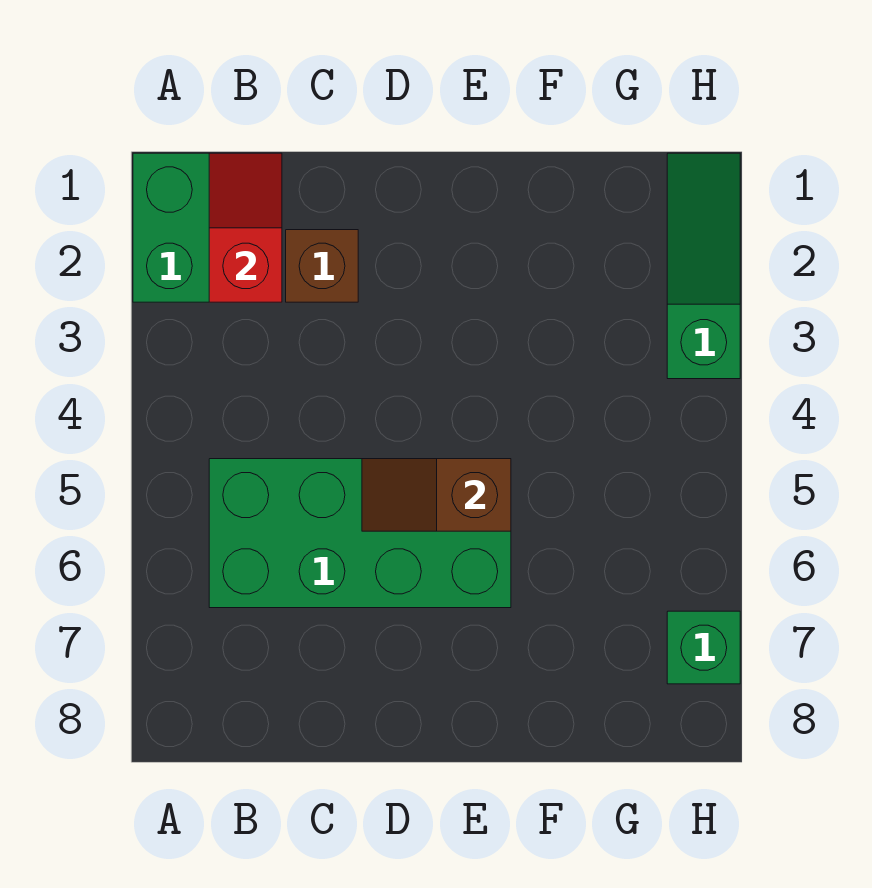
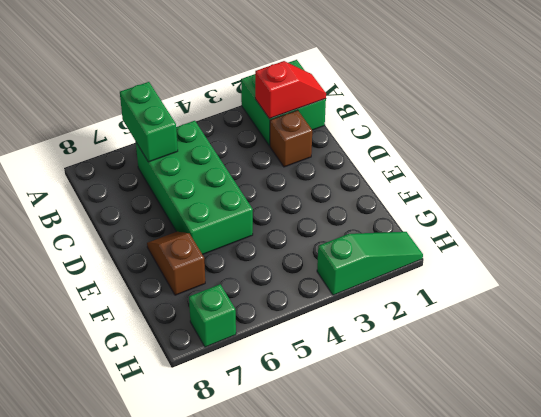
none -> green 1x2 brick [120,82,178,162]
brown 1x2 slope [362,459,511,531] -> brown 1x2 slope moved to [147,232,205,295]

